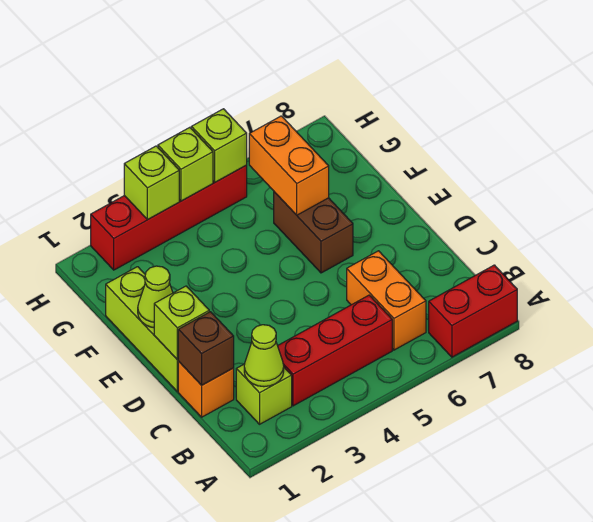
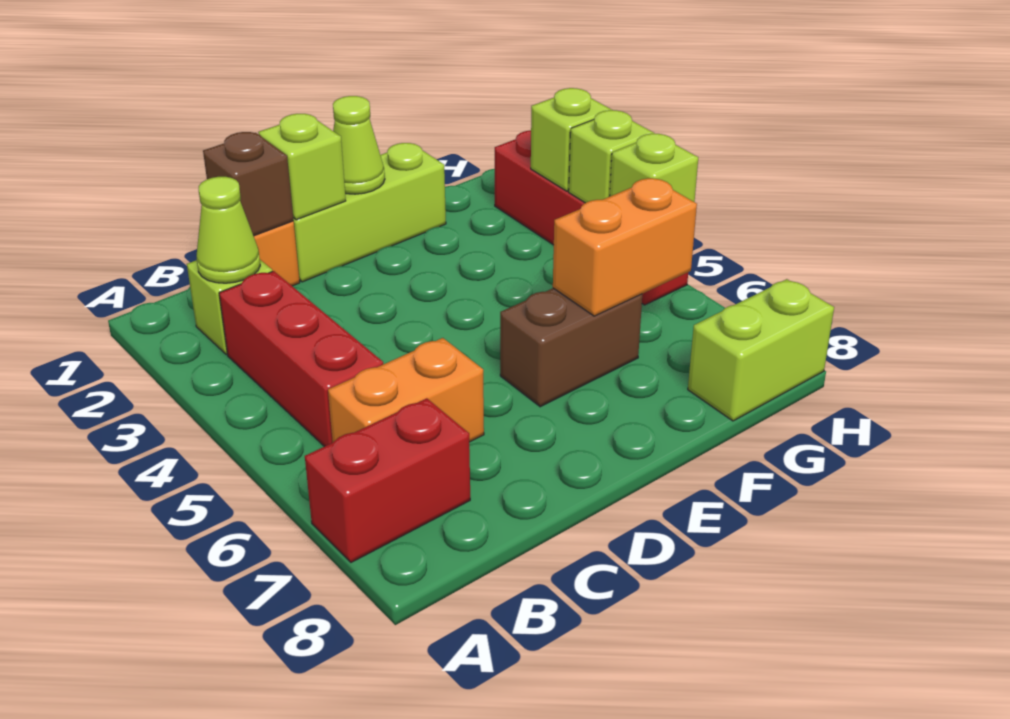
red 1x2 brick [429,265,517,357] -> red 1x2 brick turned to [305,398,470,562]
none -> lime 1x2 brick [688,279,834,421]

